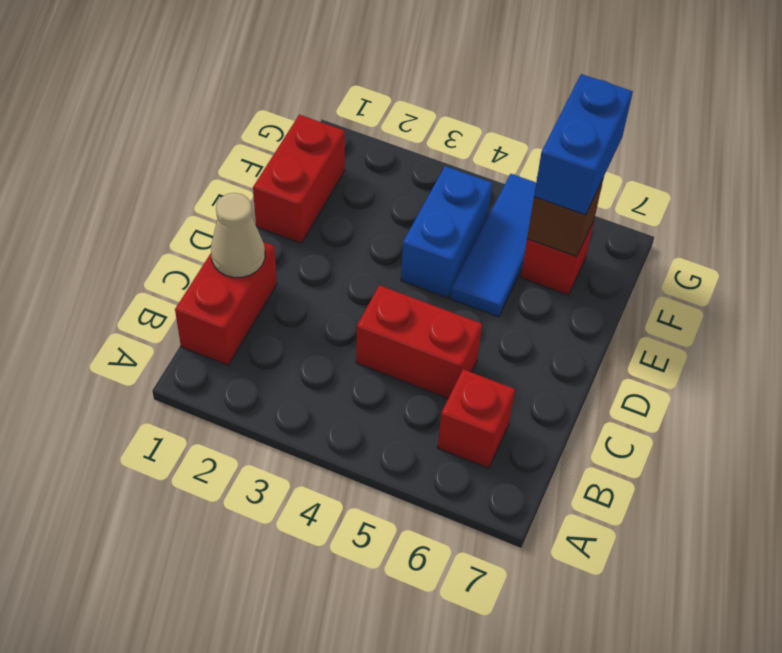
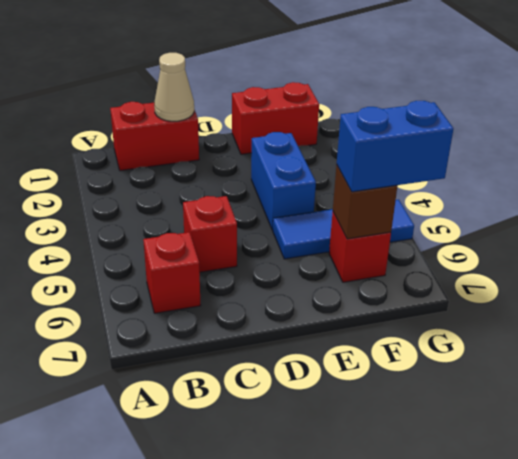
red 1x2 brick [356,285,482,398] -> red 1x1 brick [183,196,237,272]
blue 1x2 brick [401,166,492,298] -> blue 1x2 brick turned to [251,132,316,230]

